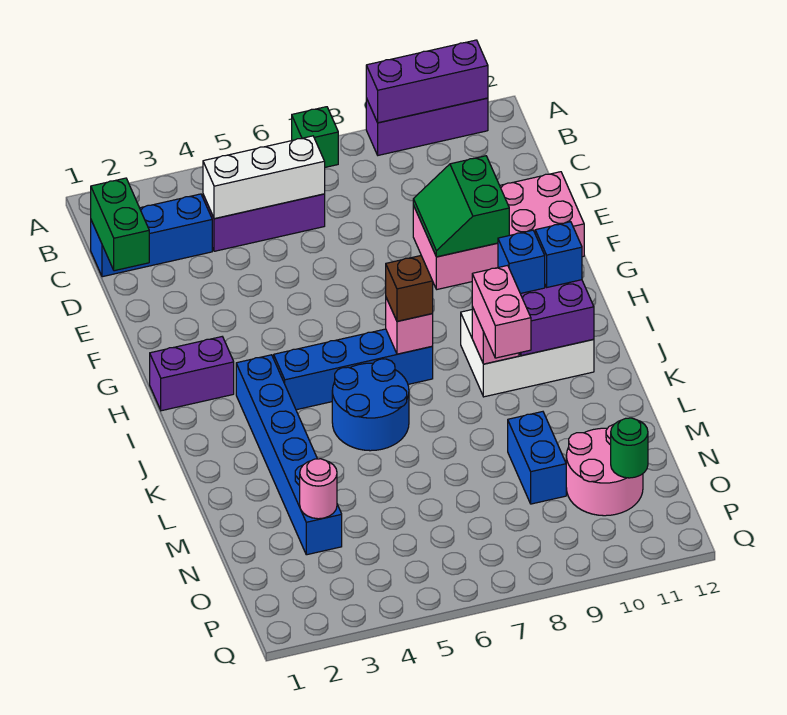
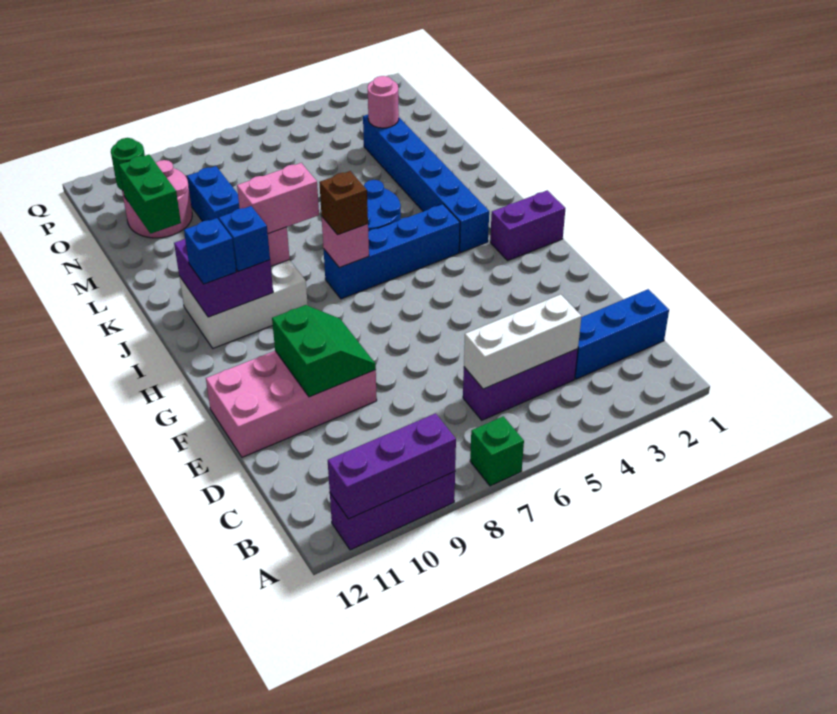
green 1x2 brick [91,178,149,271] -> green 1x2 brick moved to [119,155,181,234]
pink 1x2 brick [472,265,531,358] -> pink 1x2 brick turned to [237,163,319,234]

